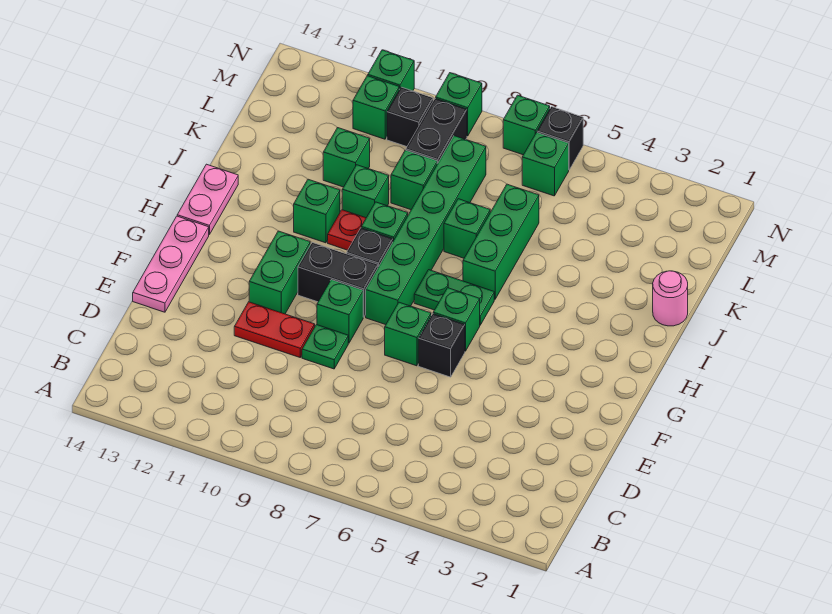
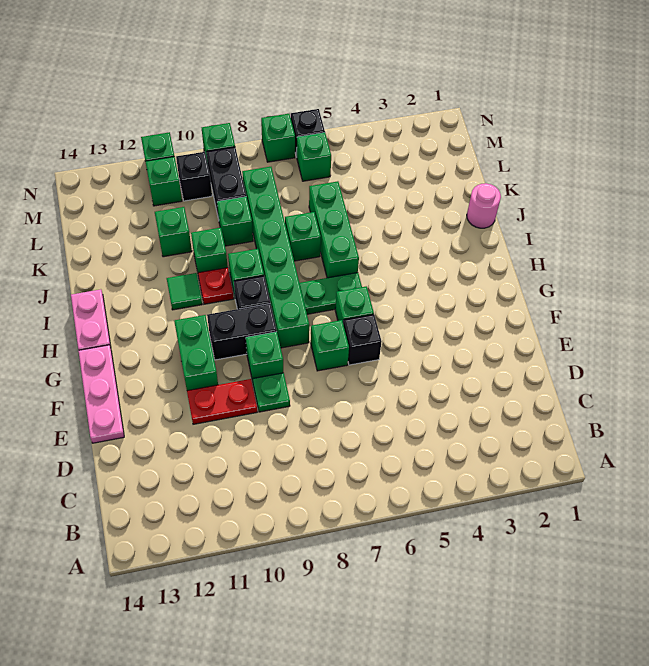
green 1x1 brick [294,179,340,243] -> green 1x1 tile [167,273,202,310]

